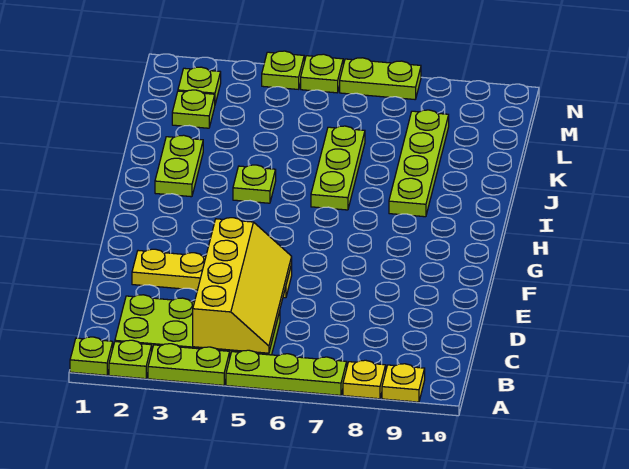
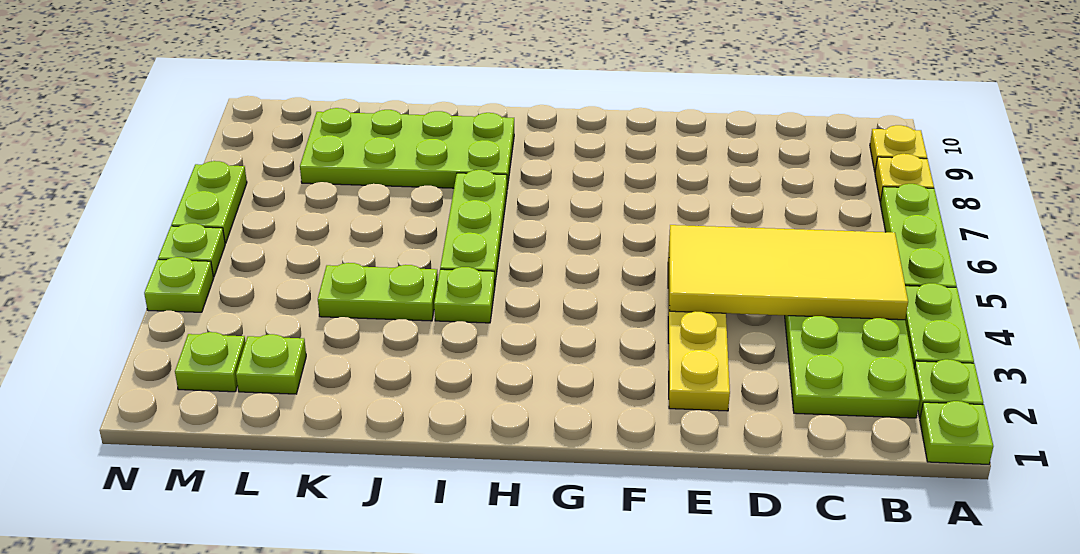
yellow 2x4 slope [193,218,292,353] -> yellow 2x4 tile [669,225,908,320]
lime 1x2 plate [155,135,203,197] -> lime 1x2 plate moved to [318,263,438,321]
lime 1x3 plate [311,126,365,210] -> lime 1x3 plate turned to [440,170,507,282]
lime 1x4 plate [389,110,449,217] -> lime 2x4 plate [300,108,514,188]

